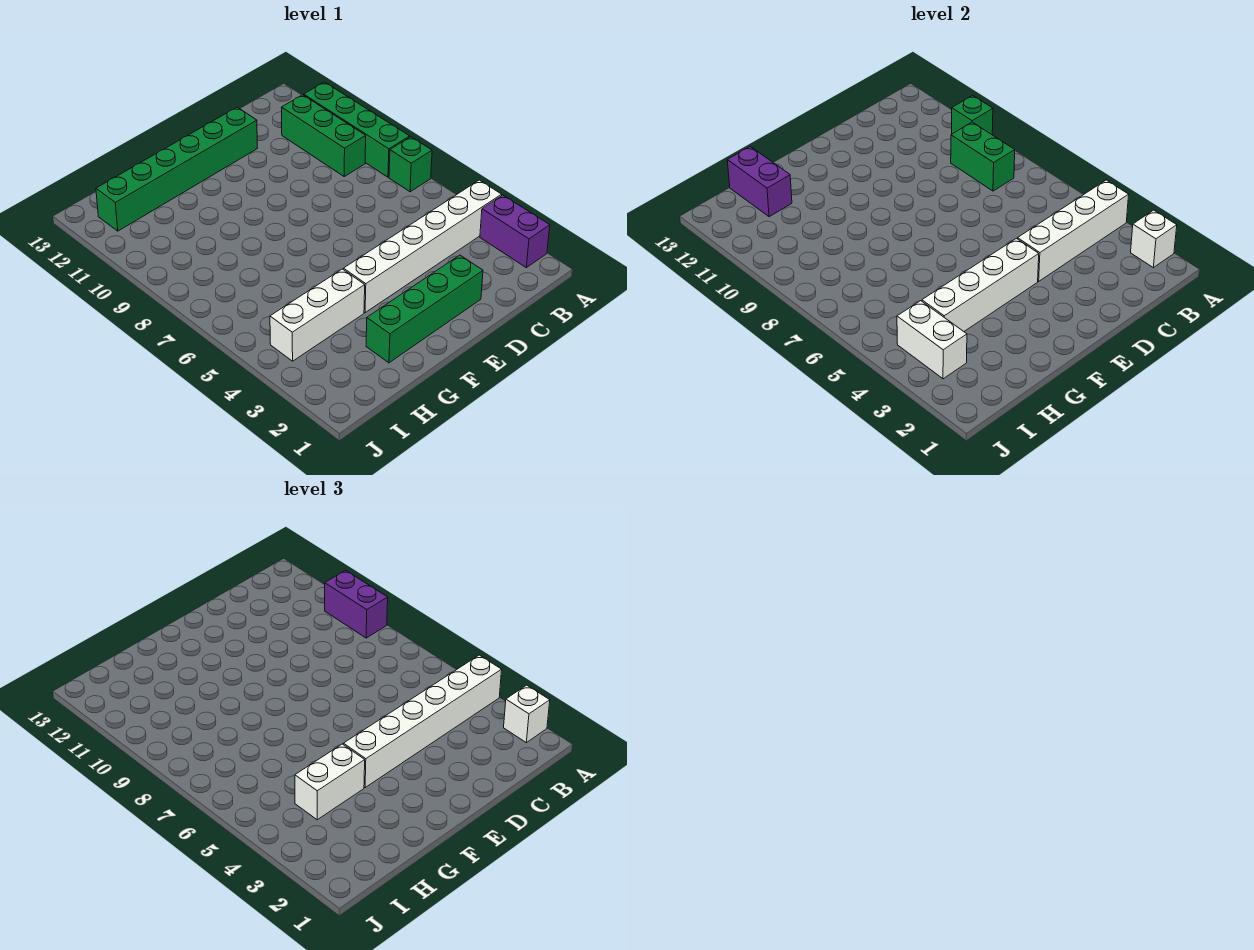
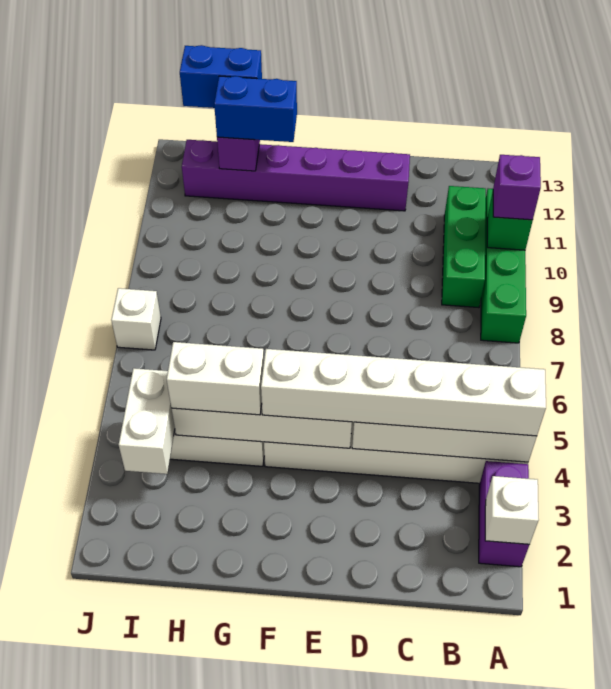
white 1x1 brick [504,685,550,743] -> white 1x1 brick moved to [111,288,161,350]
green 1x1 brick [389,137,432,192] -> none
purple 1x2 brick [325,570,388,638] -> purple 1x1 brick [493,155,541,220]
green 1x2 brick [951,122,1015,191] -> none
green 1x4 brick [366,255,483,363] -> none
green 1x6 brick [96,107,257,231] -> purple 1x6 brick [182,140,410,211]
none -> blue 1x2 brick [214,76,297,142]
none -> blue 1x2 brick [180,45,262,108]

